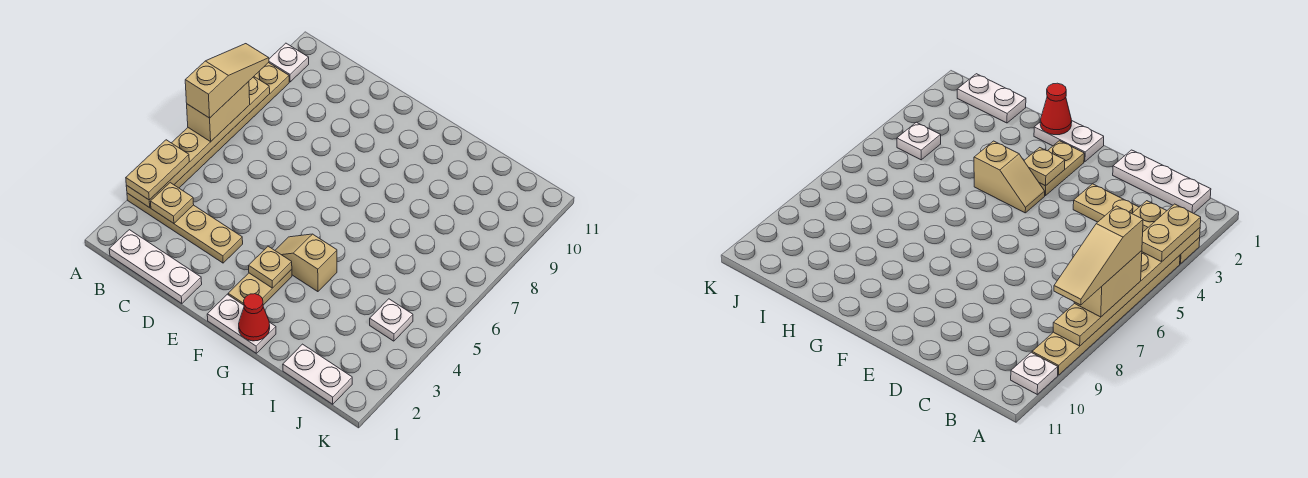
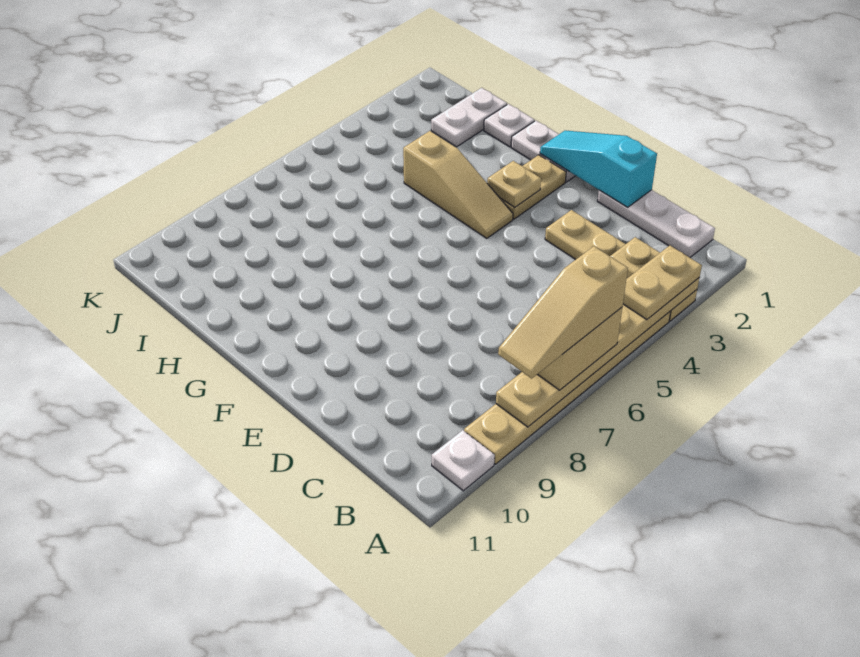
none -> cyan 1x3 slope [540,130,657,207]
tan 1x2 slope [275,234,337,292] -> tan 1x3 slope [403,131,513,238]
red 1x1 cone [239,294,270,341] -> none
white 1x2 plate [283,344,352,404] -> white 1x2 plate turned to [431,88,507,147]
white 1x1 plate [370,299,413,341] -> white 1x1 plate moved to [484,104,535,147]

